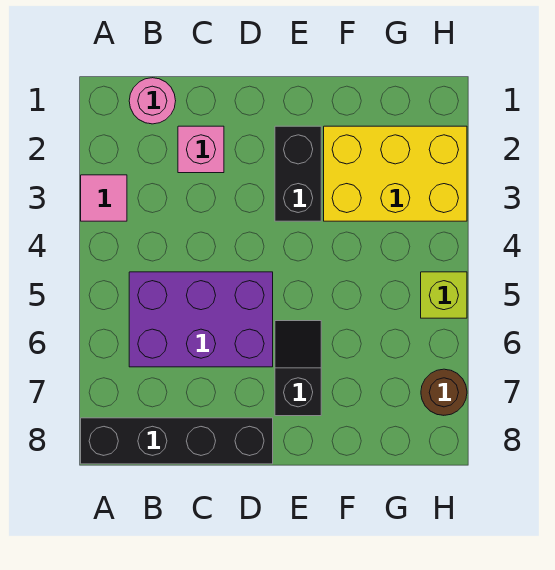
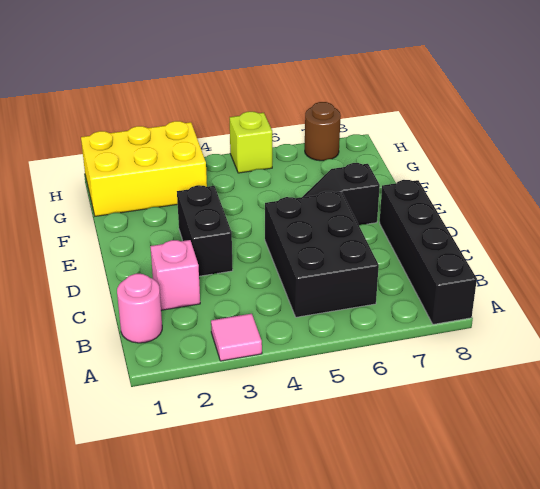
purple 2x3 brick [129,272,273,367] -> black 2x3 brick [265,191,379,317]
black 1x2 brick [275,126,321,221] -> black 1x2 brick turned to [177,185,233,276]
yellow 2x3 brick [324,126,467,221] -> yellow 2x3 brick turned to [81,121,207,216]

